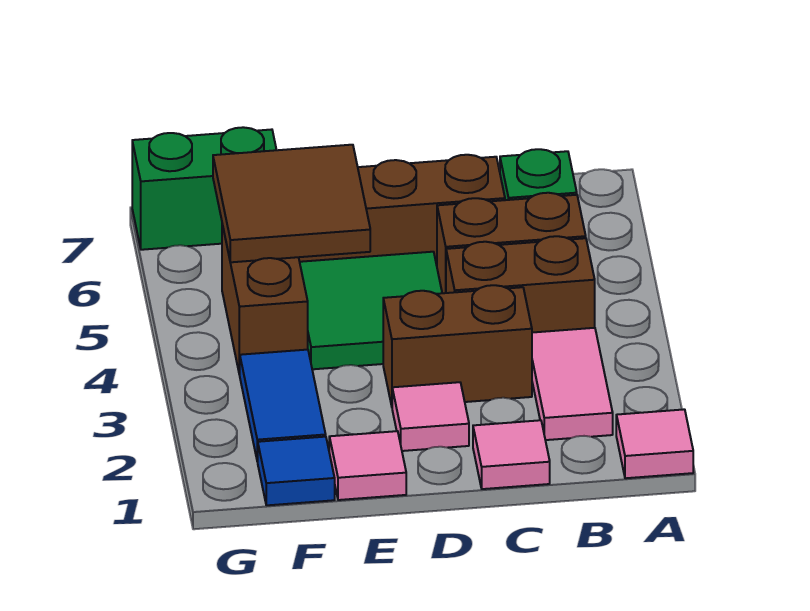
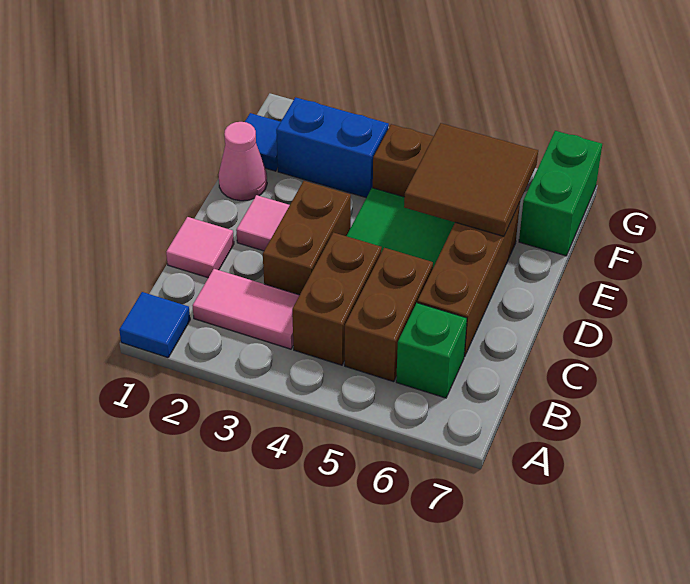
pink 1x1 tile [616,409,693,478] -> blue 1x1 tile [119,292,190,358]
pink 1x1 tile [329,431,406,500] -> pink 1x1 cone [219,122,267,201]
blue 1x2 tile [240,350,326,462] -> blue 1x2 brick [276,97,389,198]

